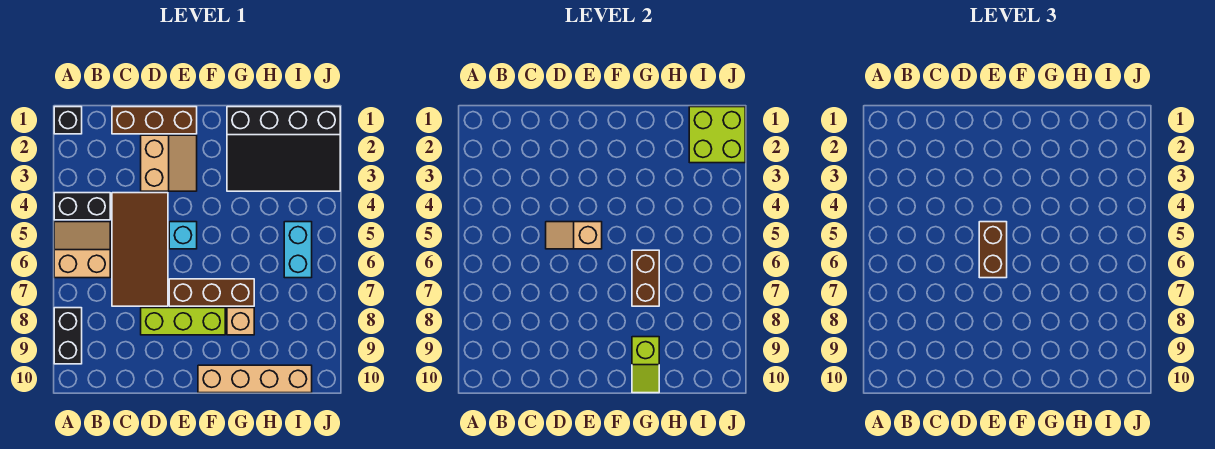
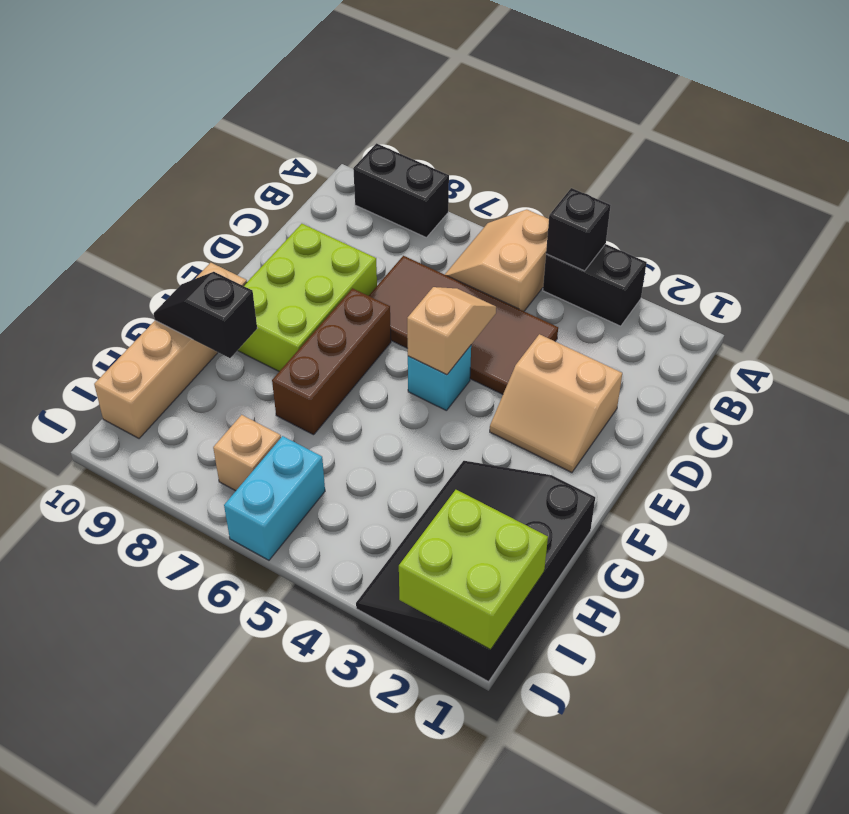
black 1x1 brick [54,107,82,134] -> black 1x1 brick moved to [546,188,611,271]
black 1x2 brick [54,193,110,220] -> black 1x2 brick turned to [543,244,647,326]
tan 2x2 slope [54,222,110,278] -> tan 2x2 slope turned to [445,210,549,311]
brown 1x3 brick [112,107,197,134] -> none
lime 1x3 brick [141,308,225,335] -> lime 2x3 brick [237,224,377,371]
brown 1x2 brick [979,222,1007,278] -> none
brown 1x2 brick [632,250,659,306] -> none
tan 1x1 brick [227,308,254,335] -> tan 1x1 brick moved to [213,415,281,491]
lime 1x2 slope [632,337,659,393] -> black 1x2 slope [154,272,257,358]
cyan 1x2 brick [284,222,312,278] -> cyan 1x2 brick turned to [224,436,325,560]

